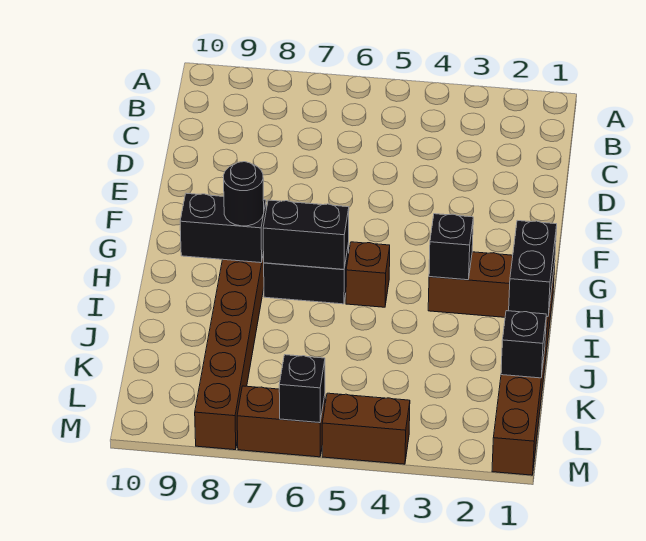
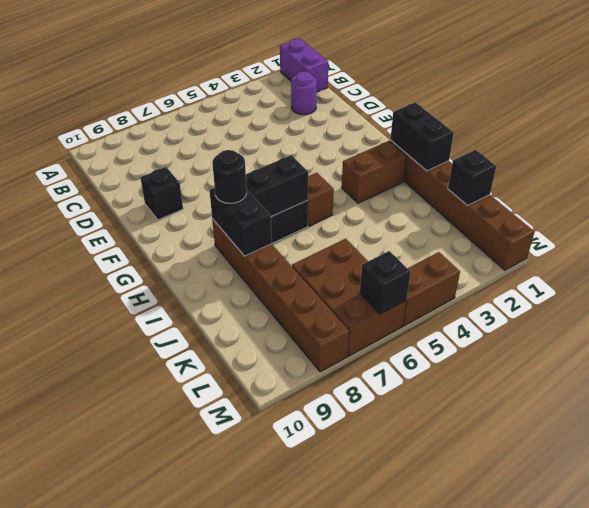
none -> purple 1x2 brick [280,39,328,92]
none -> purple 1x1 round brick [291,72,317,115]
black 1x1 brick [429,214,473,280] -> black 1x1 brick moved to [140,167,183,220]
black 1x2 brick [180,193,266,263] -> black 1x2 brick turned to [209,188,272,256]
brown 1x2 brick [237,386,325,457] -> brown 2x3 brick [292,239,407,356]

